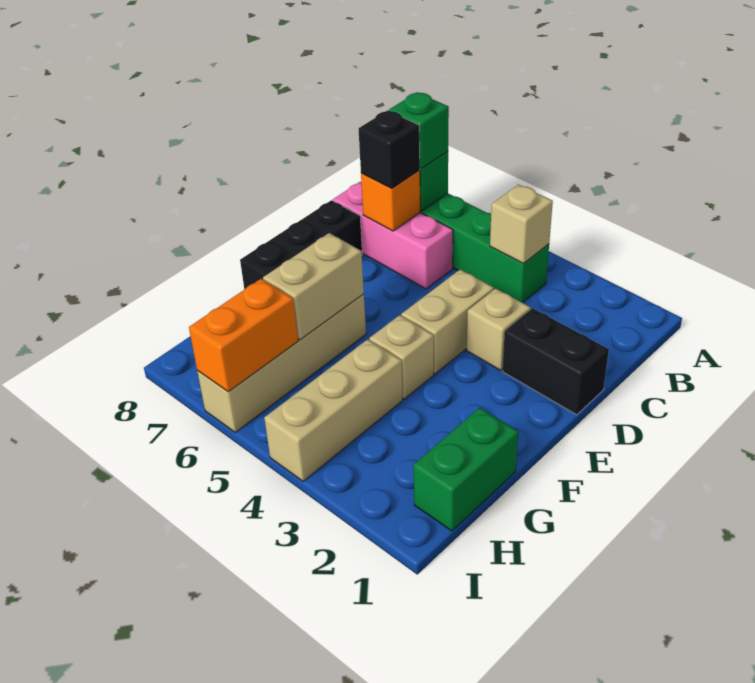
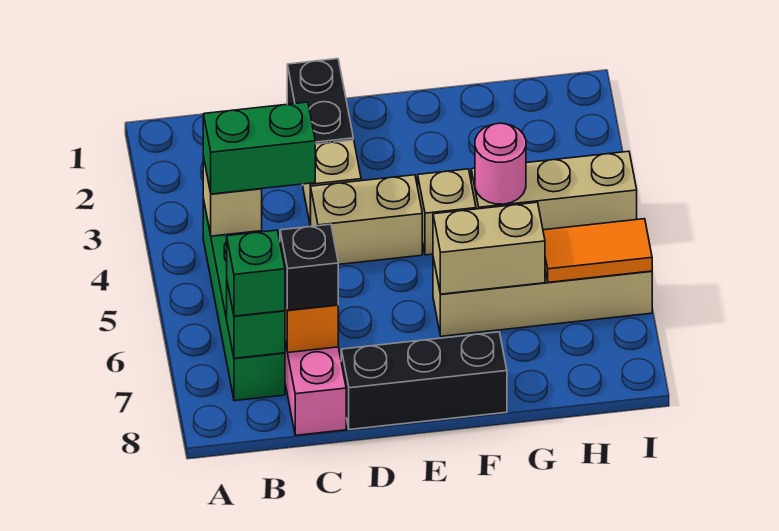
green 1x2 brick [413,408,518,531] -> green 1x2 brick moved to [203,102,315,194]
none -> pink 1x1 round brick [475,123,526,204]
orange 1x2 brick [189,279,298,392] -> orange 1x2 tile [543,219,652,282]

